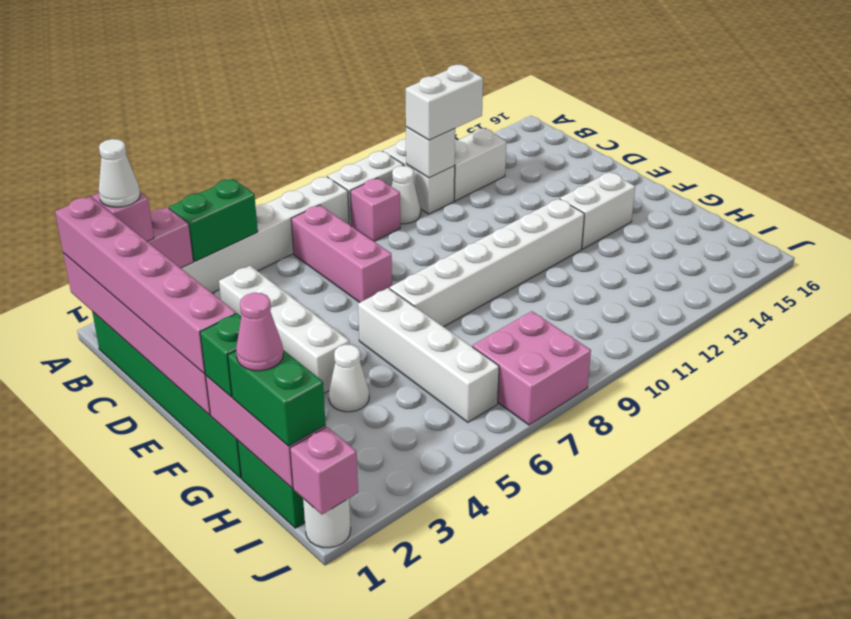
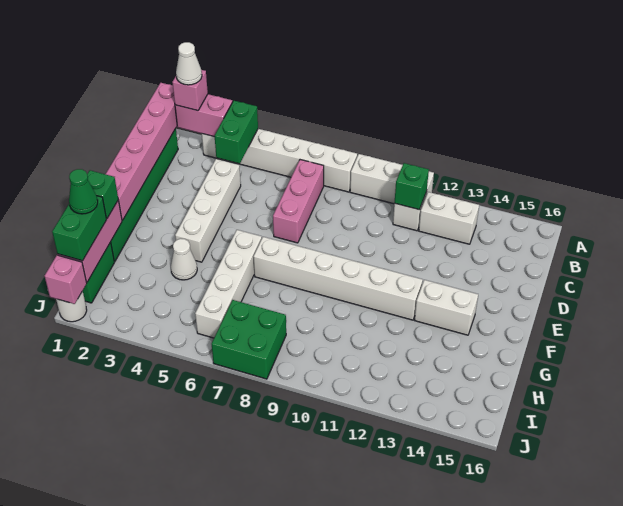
pink 1x6 brick [55,197,236,374] -> none
green 1x2 brick [169,179,258,261] -> green 1x2 brick turned to [215,101,258,164]
pink 1x1 brick [350,178,400,241] -> none
white 1x1 cone [391,166,421,224] -> none
white 1x1 brick [406,127,455,178] -> green 1x1 brick [395,163,429,210]
white 1x2 brick [406,65,483,140] -> none
pink 1x1 cone [236,293,283,371] -> green 1x1 cone [69,169,98,214]
pink 2x2 brick [472,311,591,425] -> green 2x2 brick [212,300,286,379]

